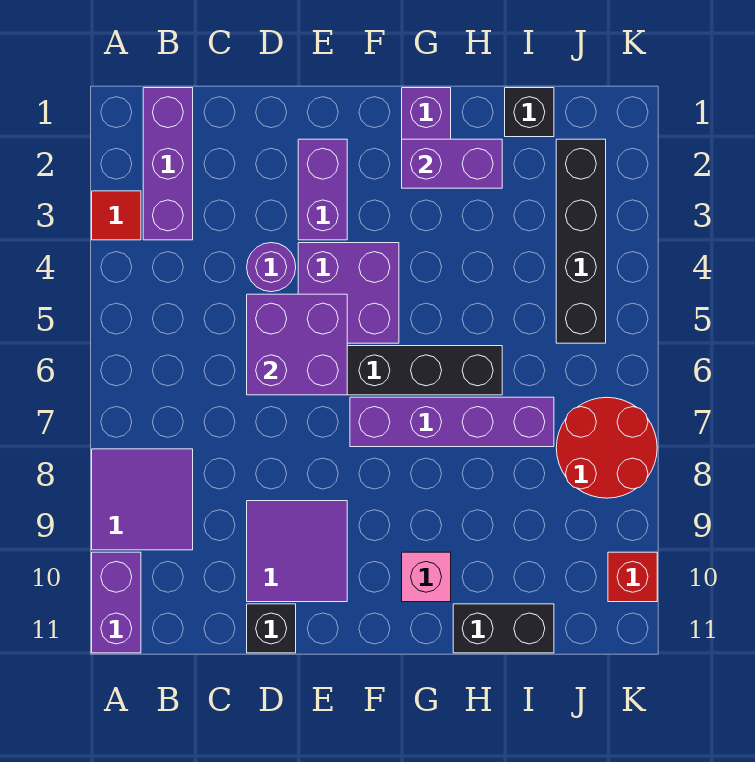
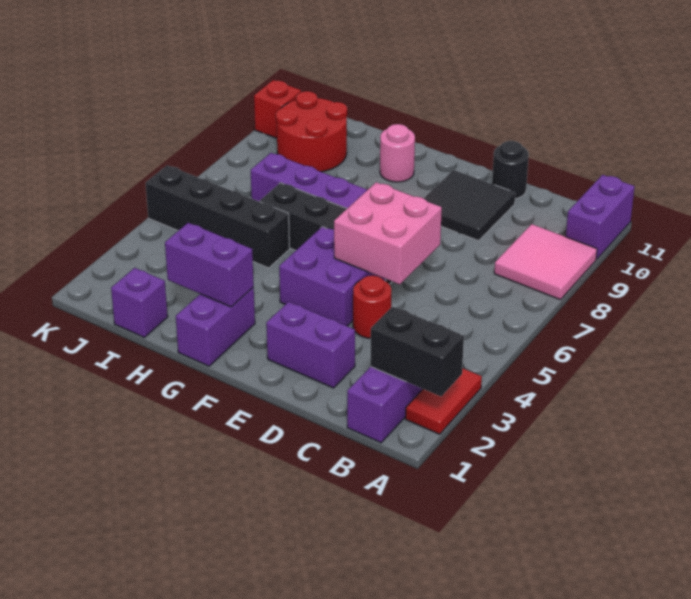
red 1x1 tile [92,191,141,240] -> red 1x2 tile [405,368,482,434]
purple 2x2 tile [92,449,193,550] -> pink 2x2 tile [494,224,597,300]
purple 1x1 round brick [247,243,296,292] -> red 1x1 round brick [353,275,391,338]
purple 2x2 brick [247,294,347,395] -> pink 2x2 brick [334,182,442,285]
purple 2x2 tile [247,501,347,602] -> black 2x2 tile [424,170,515,241]
black 1x1 brick [247,604,296,653] -> black 1x1 round brick [492,141,529,199]
purple 1x2 brick [298,139,347,240] -> purple 1x2 brick turned to [266,302,355,388]
pink 1x1 brick [402,552,451,602] -> pink 1x1 round brick [380,124,415,182]
black 1x2 brick [453,604,554,653] -> black 1x2 brick moved to [370,306,464,396]
black 1x1 brick [505,88,554,137] -> purple 1x1 brick [111,268,168,337]
black 1x4 brick [556,139,606,343] -> black 1x4 brick turned to [146,165,289,268]
red 2x2 round brick [556,397,657,498] -> red 2x2 round brick moved to [276,91,347,172]

